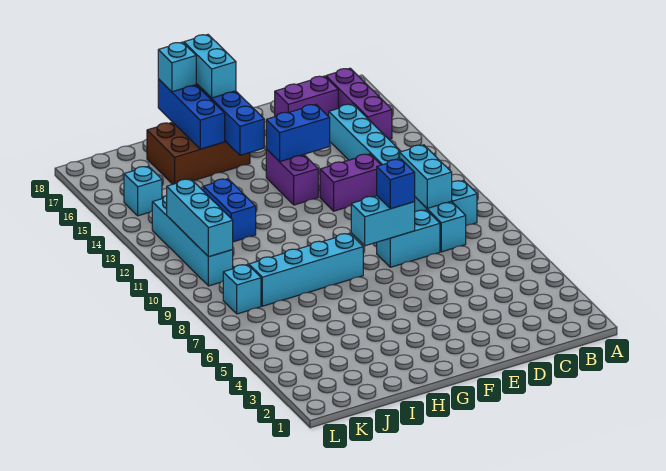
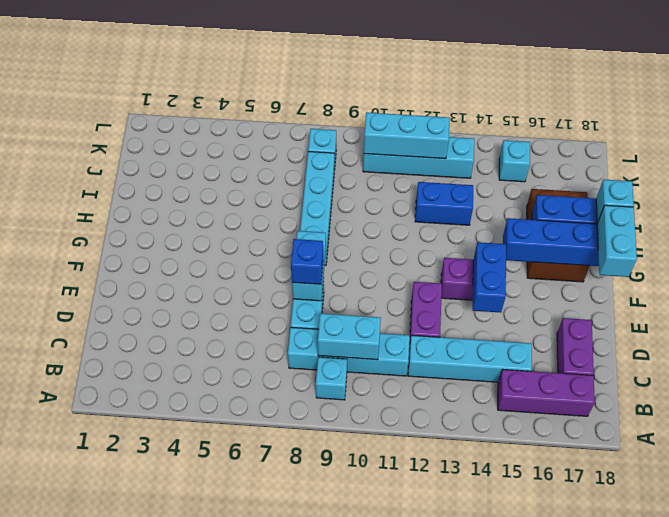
cyan 1x2 brick [184,35,236,98] -> cyan 1x2 brick turned to [597,205,637,277]

